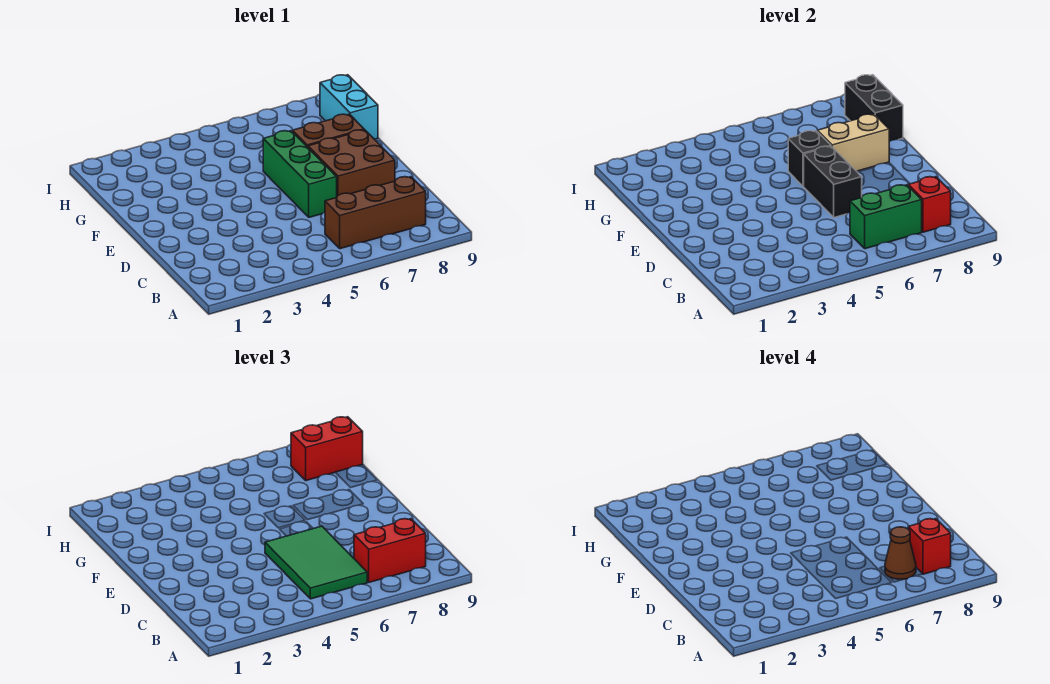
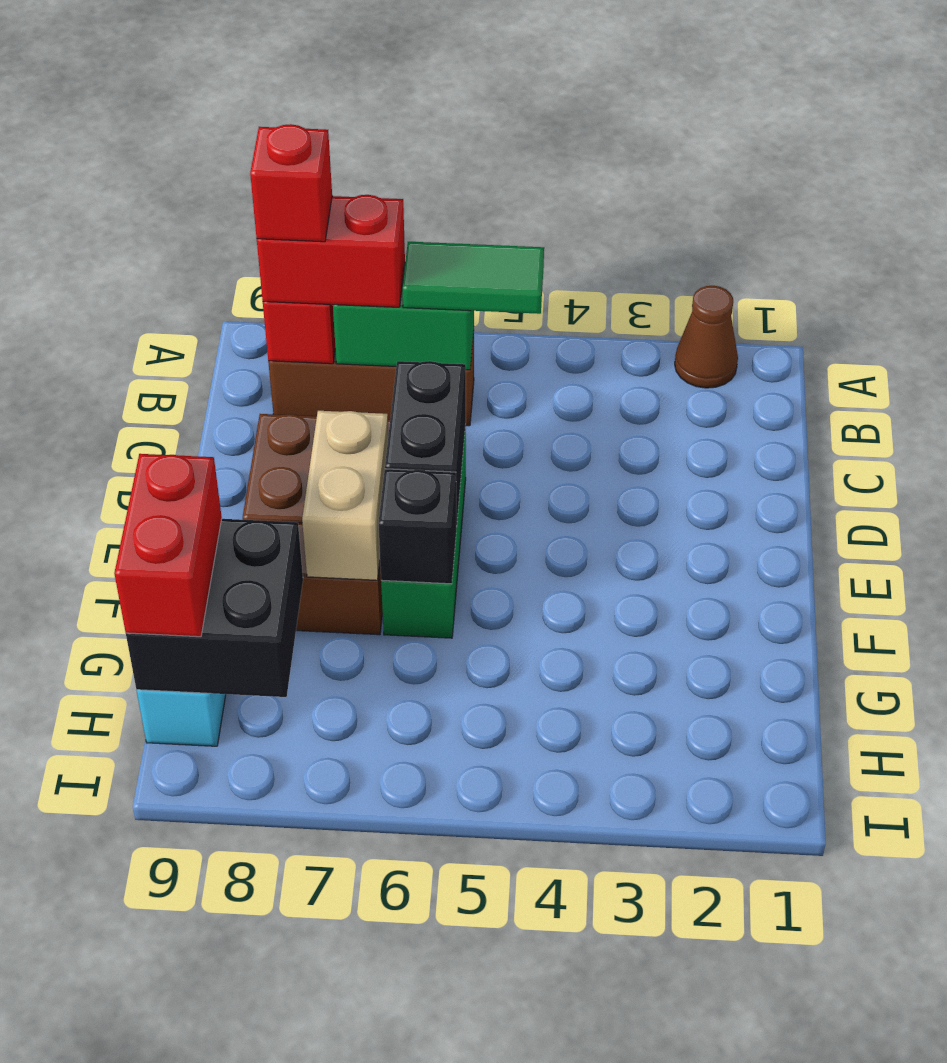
green 2x3 tile [265,526,368,599] -> green 1x2 tile [402,242,544,314]
brown 1x1 cone [885,527,916,579] -> brown 1x1 cone moved to [675,286,738,388]
tan 1x2 brick [818,114,889,171] -> tan 1x2 brick turned to [302,411,388,580]
black 1x2 brick [845,75,903,142] -> black 2x2 brick [126,519,303,697]
red 1x2 brick [291,417,363,481] -> red 1x2 brick turned to [114,454,222,637]

